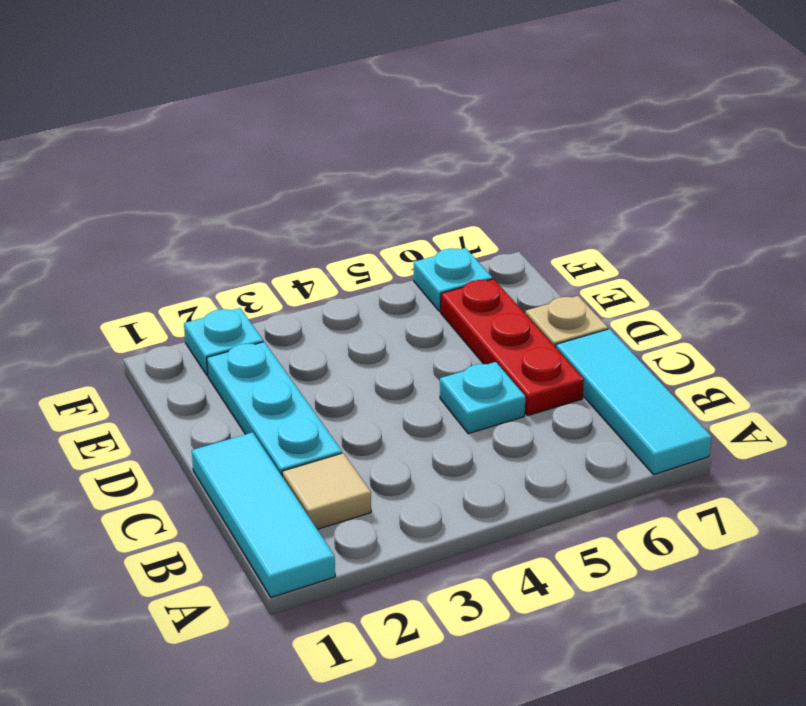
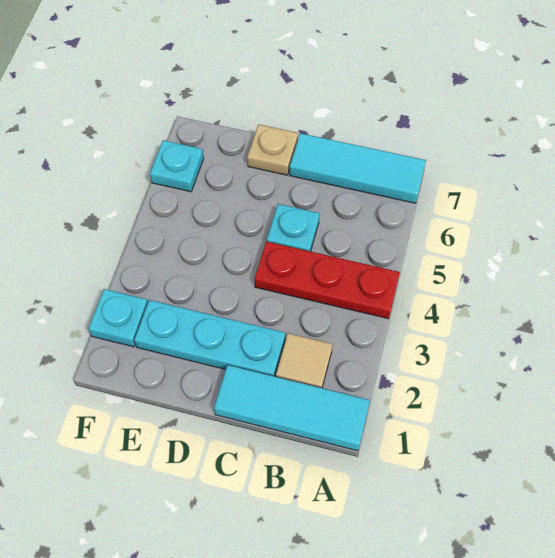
red 1x3 plate [441,279,584,416] -> red 1x3 plate moved to [254,241,400,319]

